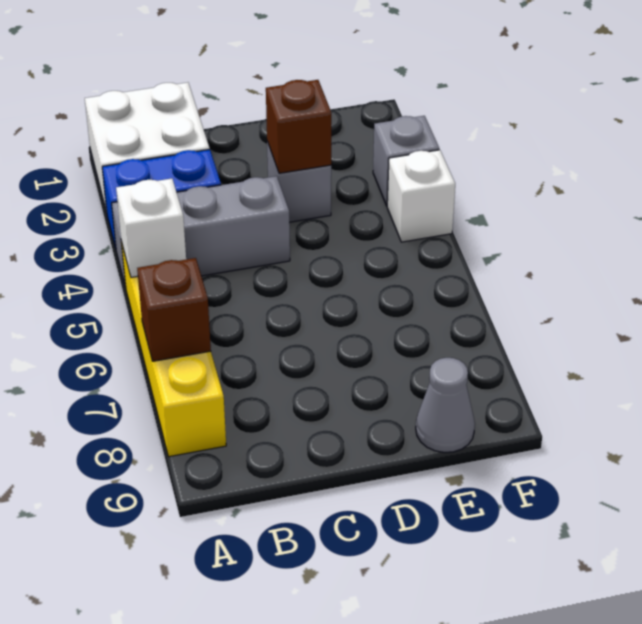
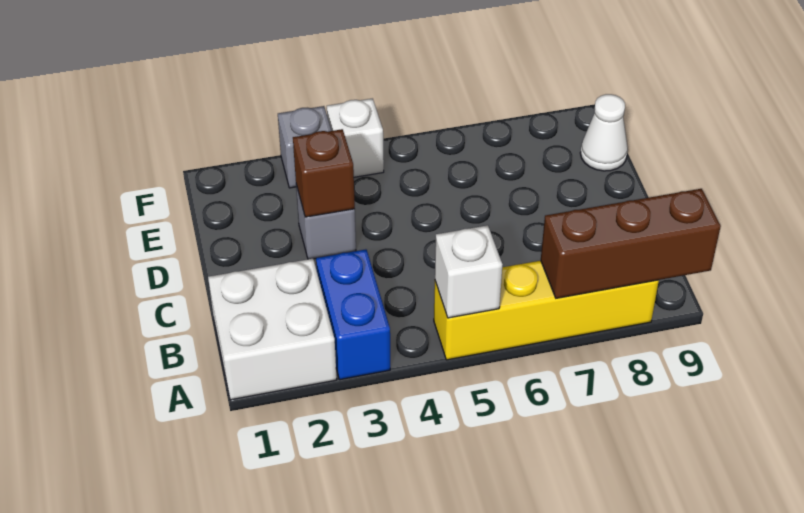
grey 1x3 brick [112,176,290,288] -> none
brown 1x1 brick [137,258,211,361] -> brown 1x3 brick [541,189,721,298]
grey 1x1 cone [416,358,475,452] -> white 1x1 cone [580,94,628,171]

